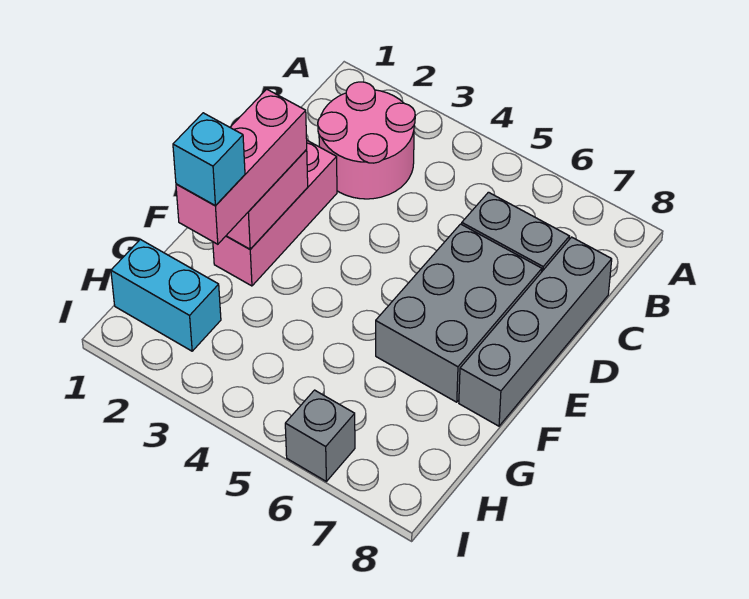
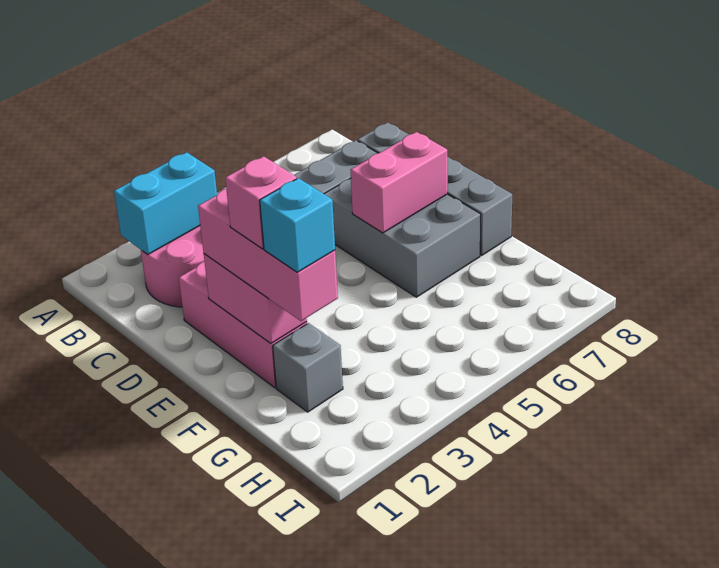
none -> pink 1x2 brick [351,132,448,233]
none -> pink 1x1 brick [225,156,297,249]
cyan 1x2 brick [111,239,221,351] -> cyan 1x2 brick moved to [114,152,217,255]
grey 1x1 brick [285,390,355,481] -> grey 1x1 brick moved to [273,323,343,412]

